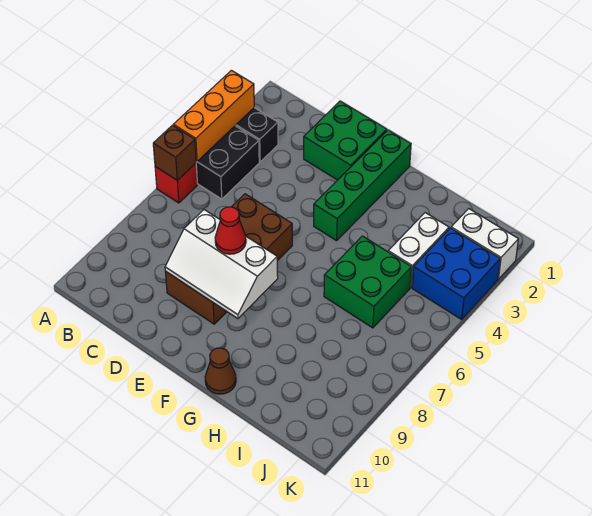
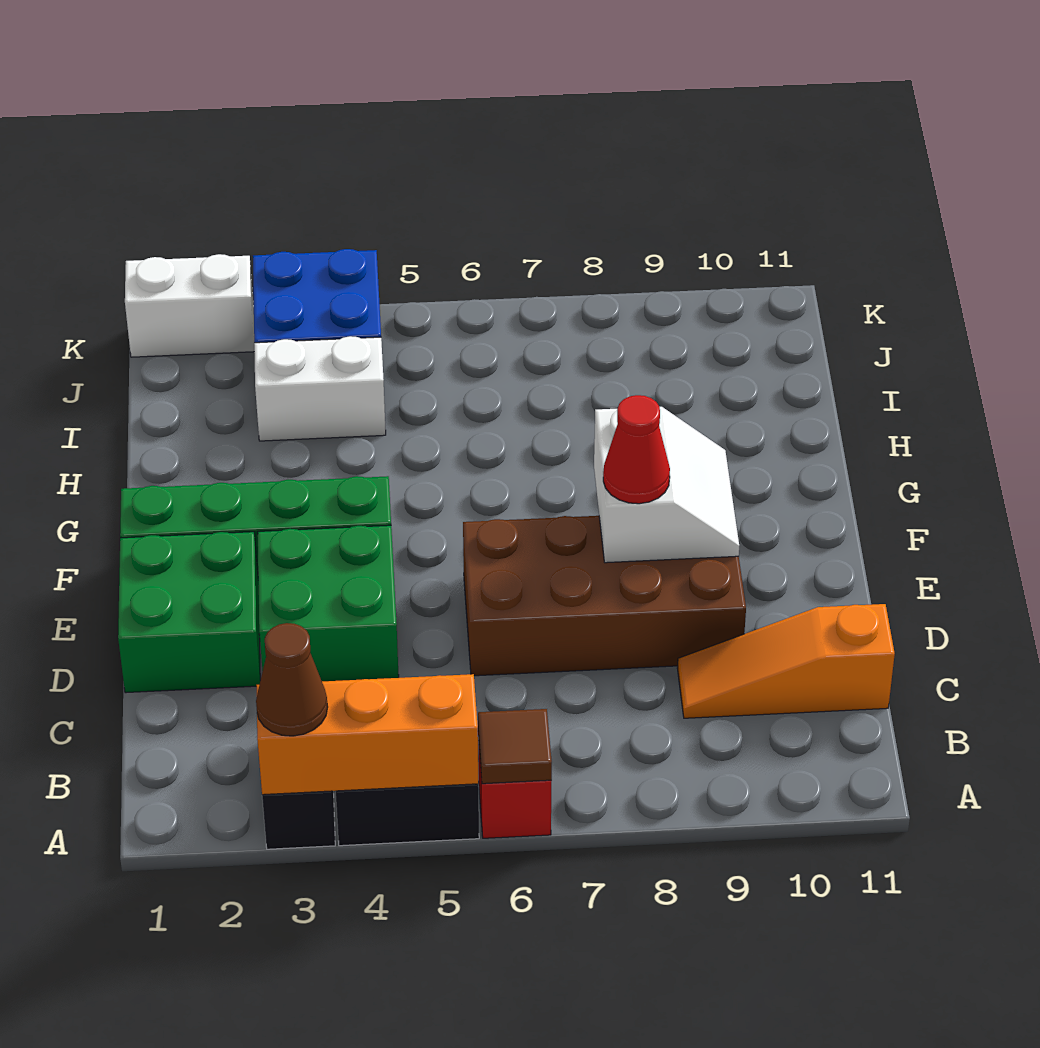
brown 1x1 brick [153,125,196,180] -> brown 1x1 tile [478,709,552,784]
none -> orange 1x3 slope [677,604,895,718]
white 2x3 slope [165,210,278,319] -> white 2x2 slope [594,407,739,563]
brown 1x1 cone [205,348,236,394] -> brown 1x1 cone moved to [256,623,328,736]
green 2x2 brick [324,236,411,328] -> green 2x2 brick moved to [258,525,399,681]
white 1x2 brick [451,209,518,279] -> white 1x2 brick turned to [125,254,254,357]

